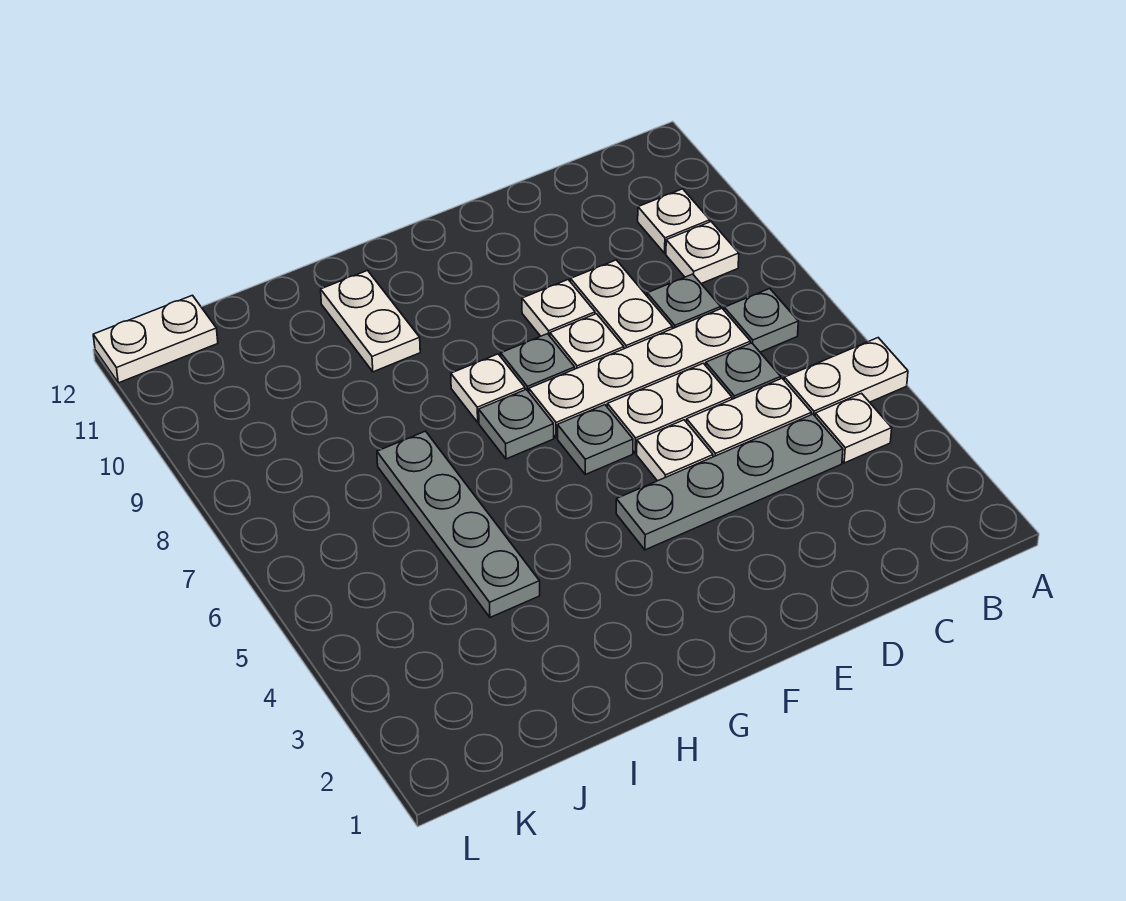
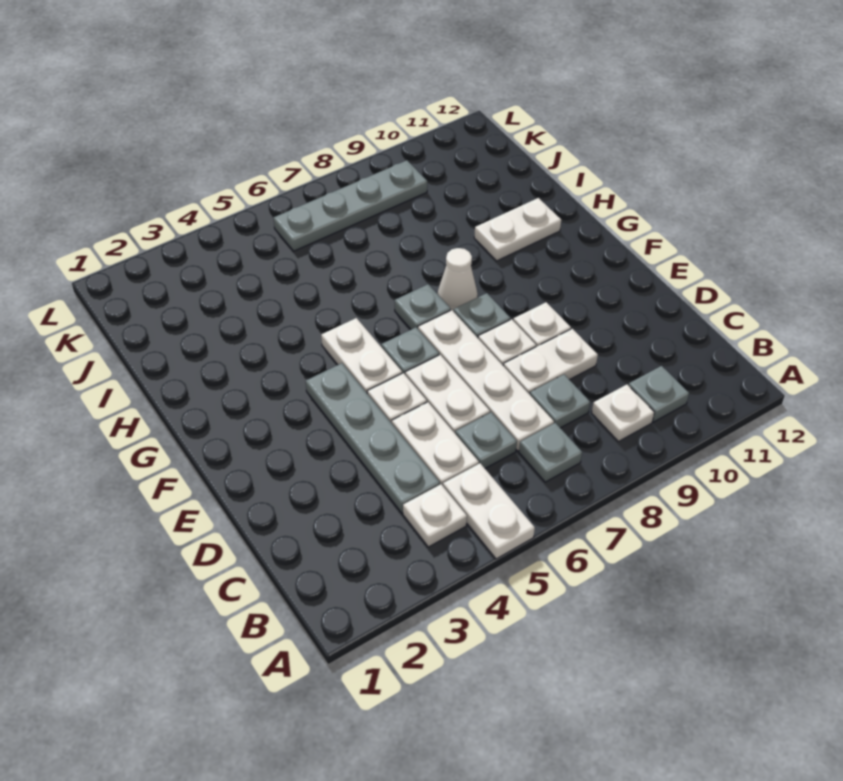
white 1x1 plate [638,189,710,253] -> grey 1x1 plate [628,366,689,422]
white 1x1 plate [451,354,525,422] -> white 1x1 cone [438,248,478,311]
grey 1x4 plate [377,431,540,617] -> grey 1x4 plate moved to [274,160,427,251]
white 1x2 plate [93,295,218,383] -> white 1x2 plate moved to [321,318,402,393]

